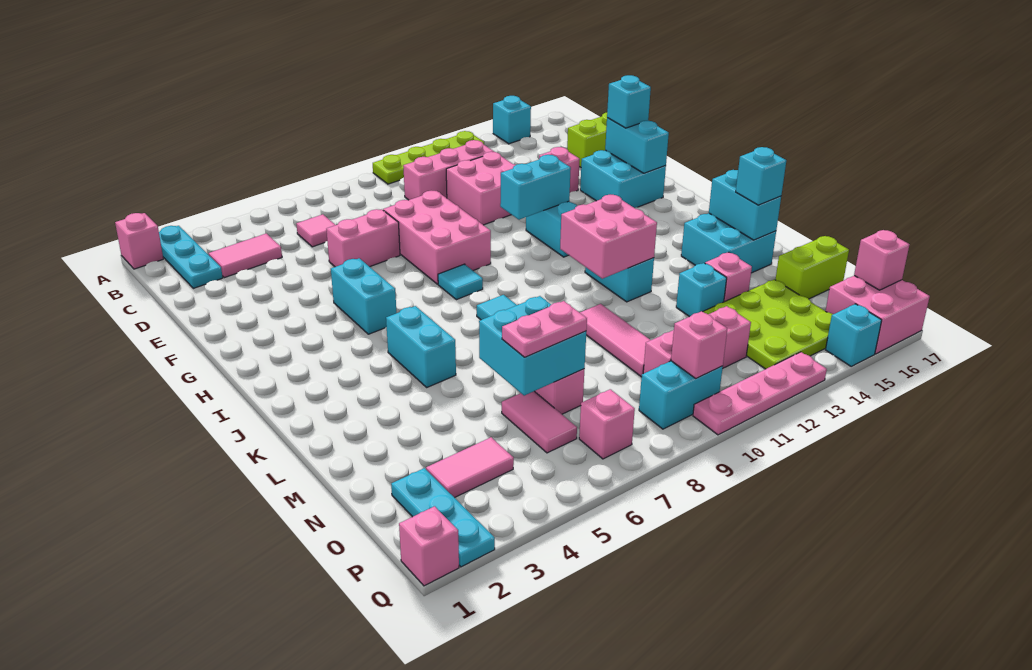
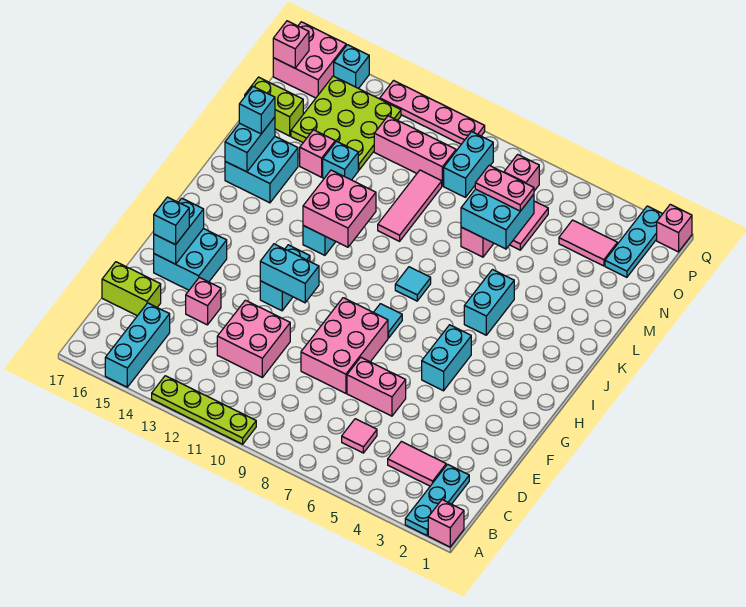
cyan 1x1 brick [493,96,531,144] -> cyan 1x3 brick [105,303,170,387]
pink 1x3 brick [403,140,494,200] -> none
cyan 1x2 brick [639,361,723,429] -> cyan 1x2 brick turned to [444,132,493,197]
pink 1x1 brick [671,311,727,378] -> none

